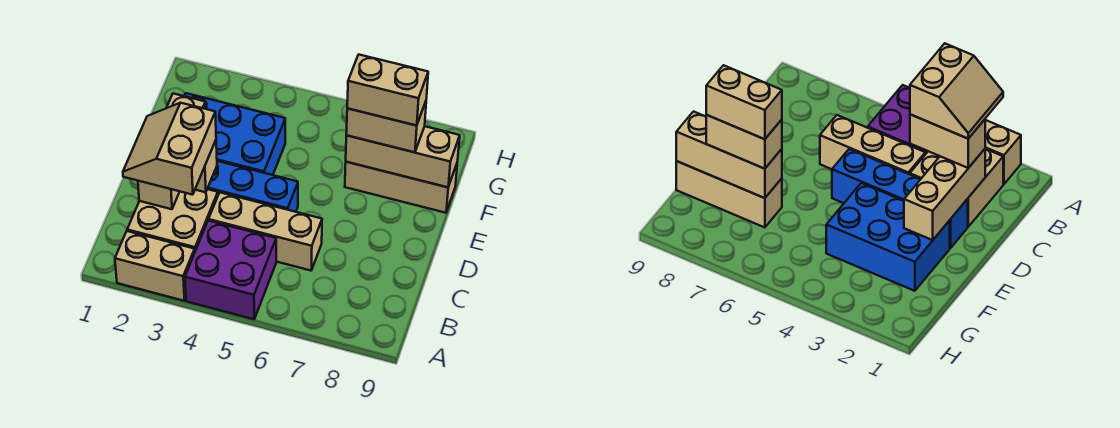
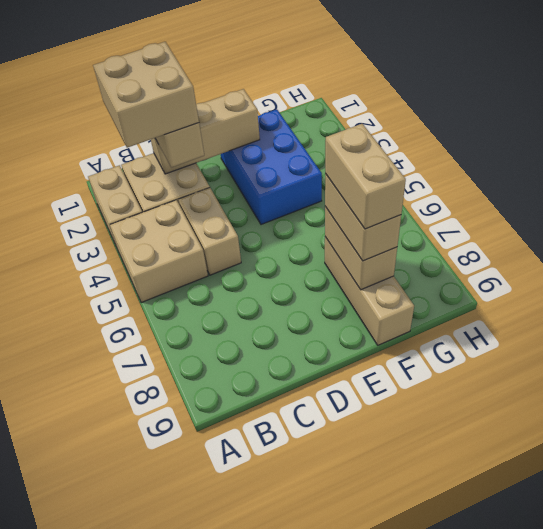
purple 2x2 brick [185,221,276,319] -> tan 2x2 brick [110,200,208,303]
tan 2x2 slope [123,103,216,195] -> tan 2x2 brick [93,42,199,148]
tan 1x3 brick [209,193,322,270] -> tan 1x2 brick [178,188,241,275]
blue 1x4 brick [208,161,298,212] -> none
tan 1x3 brick [346,126,460,187] -> tan 1x2 brick [325,207,397,290]

